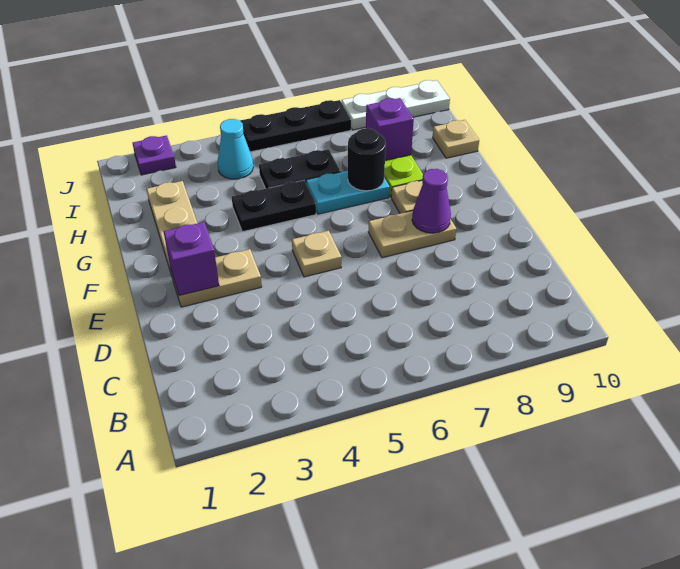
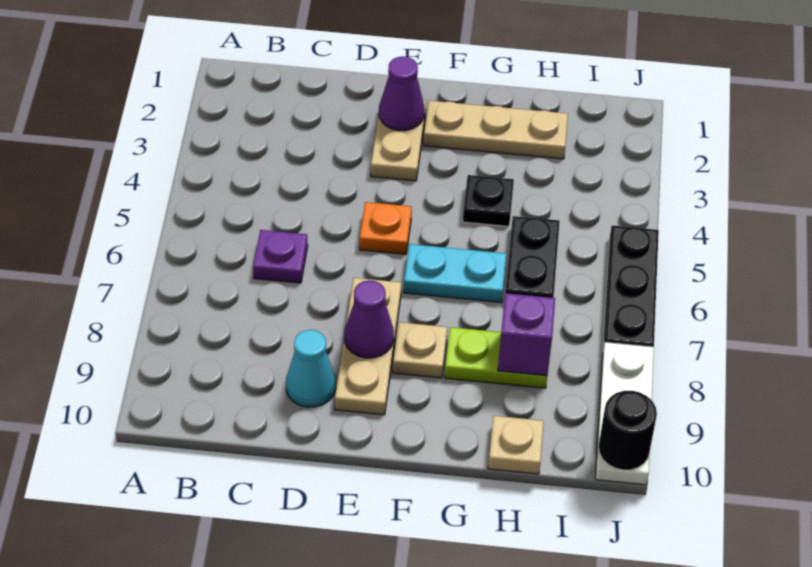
purple 1x1 brick [164,222,219,296] -> purple 1x1 cone [379,56,424,131]
tan 1x1 plate [292,231,341,277] -> orange 1x1 plate [360,202,412,254]
tan 1x2 plate [369,211,456,258] -> tan 1x3 plate [335,278,401,415]
black 1x2 plate [232,180,316,232] -> black 1x1 plate [463,175,514,226]
cyan 1x2 plate [306,171,389,214] -> cyan 1x2 plate turned to [404,244,507,303]
black 1x1 round brick [348,128,386,191] -> black 1x1 round brick moved to [599,391,657,470]
cyan 1x1 cone [217,119,253,179] -> cyan 1x1 cone moved to [286,330,336,407]
purple 1x1 plate [133,135,176,175] -> purple 1x1 plate moved to [253,230,308,283]

